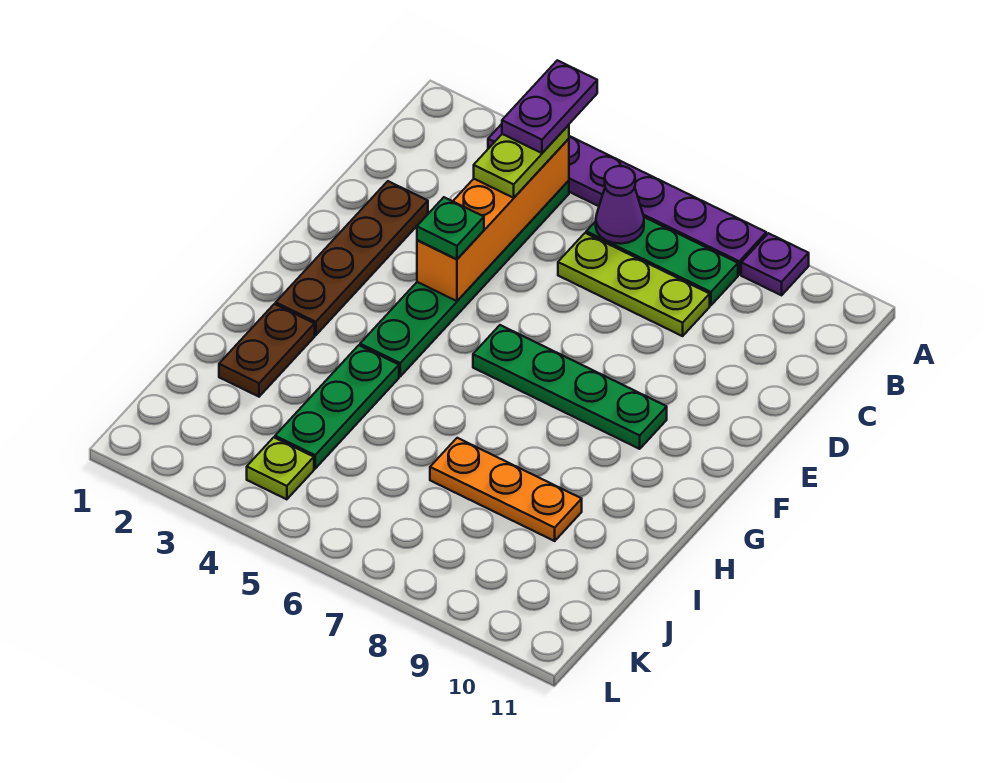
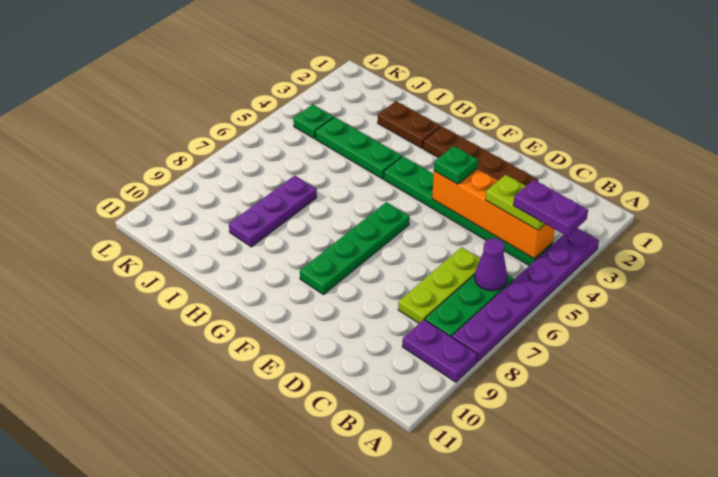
purple 1x1 plate [741,233,809,295] -> purple 1x2 plate [402,320,478,382]
orange 1x3 plate [430,438,582,541] -> purple 1x3 plate [229,175,317,247]
lime 1x1 plate [247,437,314,499] -> green 1x1 plate [293,104,334,139]

